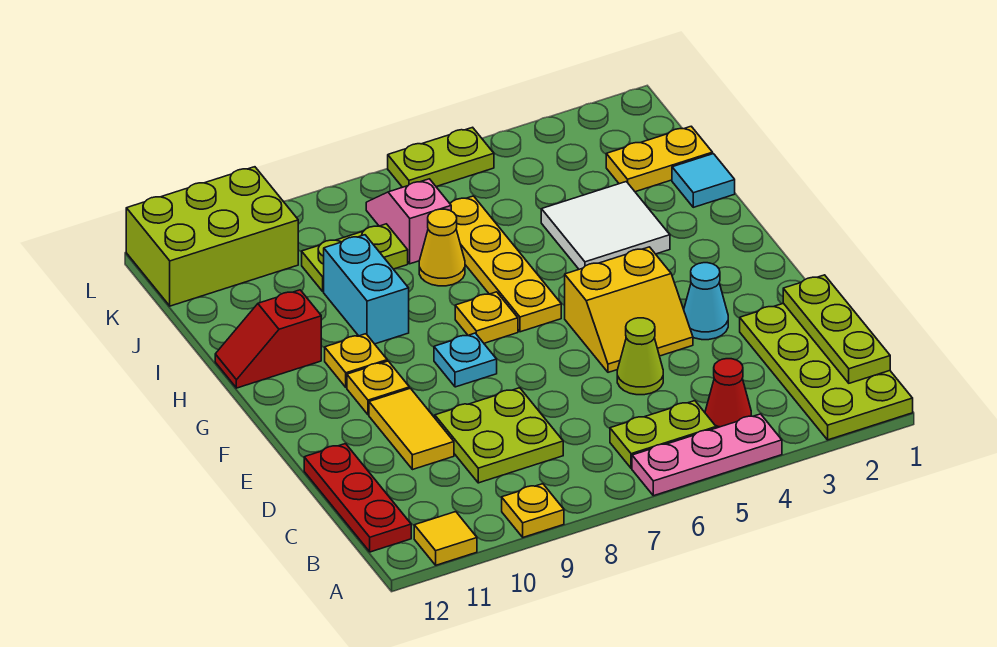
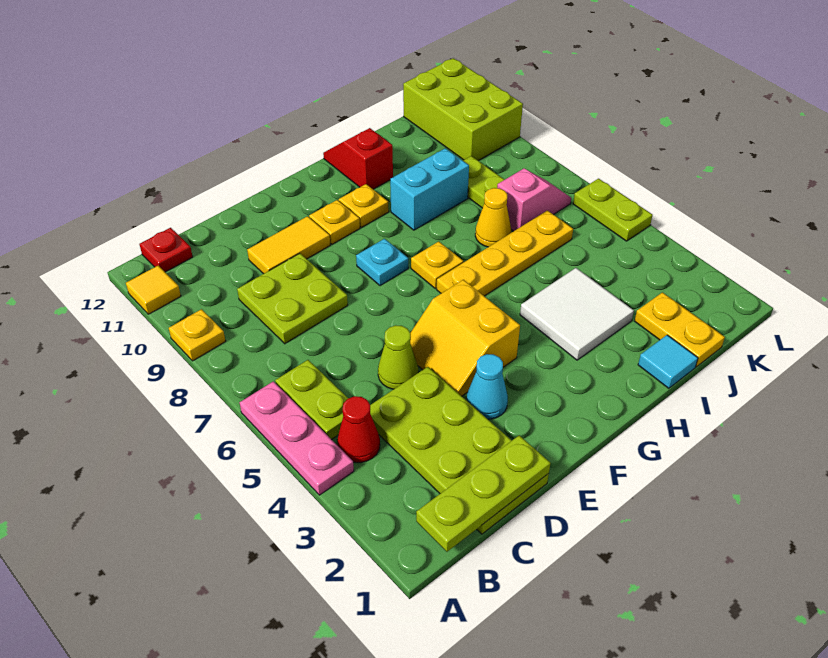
lime 2x4 plate [740,303,913,440] -> lime 2x4 plate turned to [370,367,549,534]
red 1x3 plate [304,444,411,552] -> red 1x1 plate [139,228,193,272]

